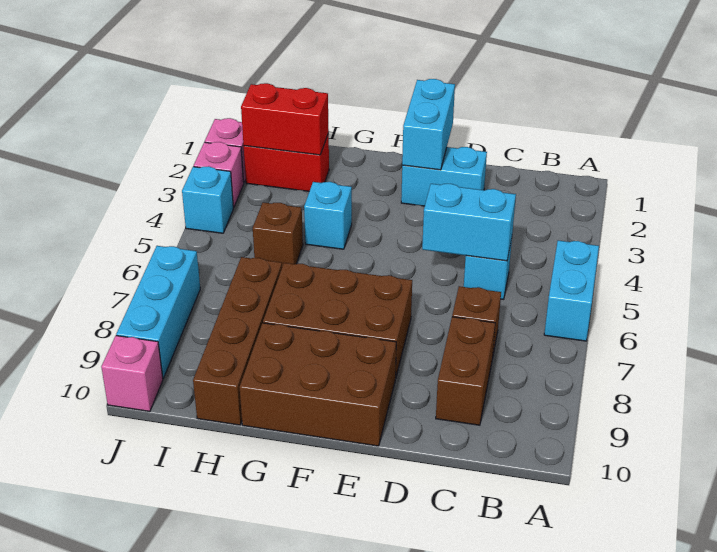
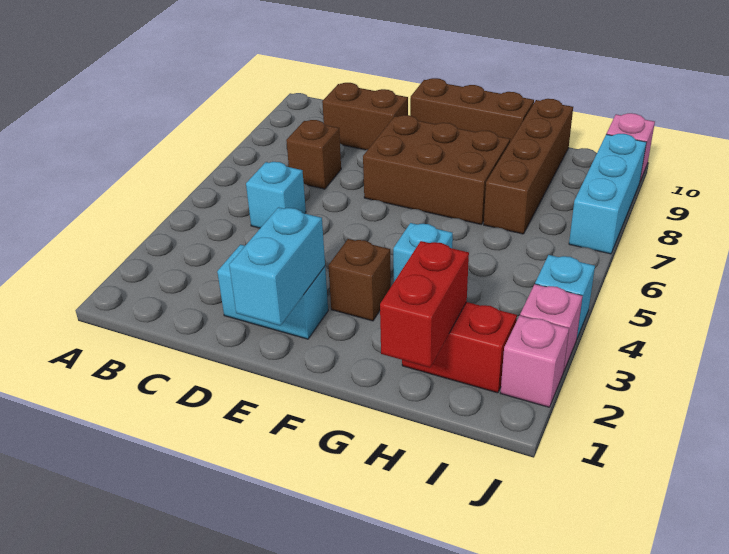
cyan 1x2 brick [544,240,599,341] -> none
cyan 1x2 brick [422,184,516,261] -> none
brown 1x2 brick [436,317,495,425] -> brown 1x2 brick turned to [322,83,408,150]
brown 2x3 brick [240,323,396,446] -> brown 1x3 brick [410,78,534,142]
red 1x2 brick [241,83,329,155] -> red 1x2 brick turned to [380,241,469,368]
brown 1x1 brick [253,202,303,267] -> brown 1x1 brick moved to [328,239,391,321]

